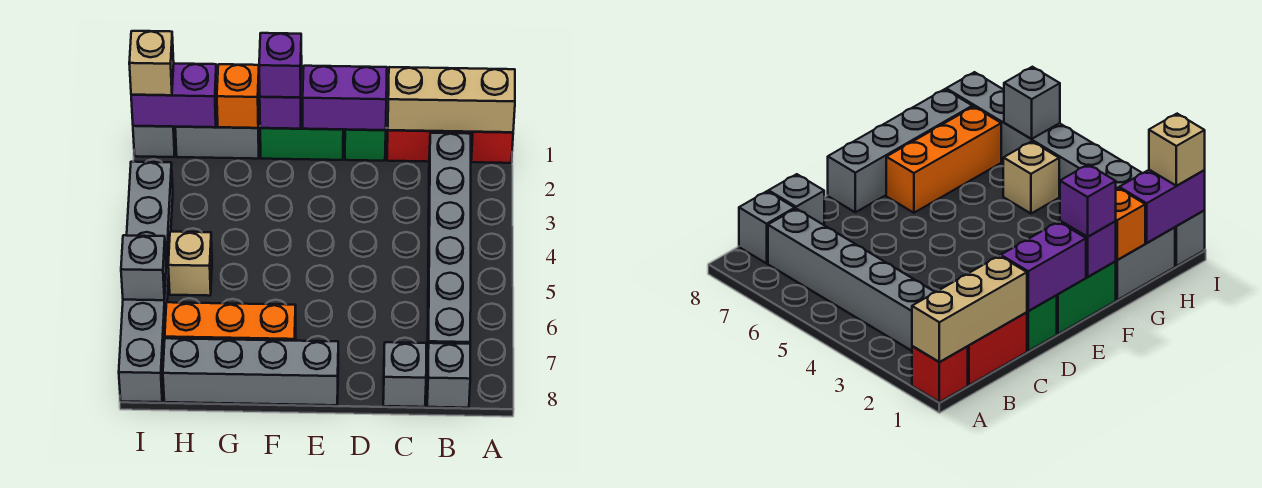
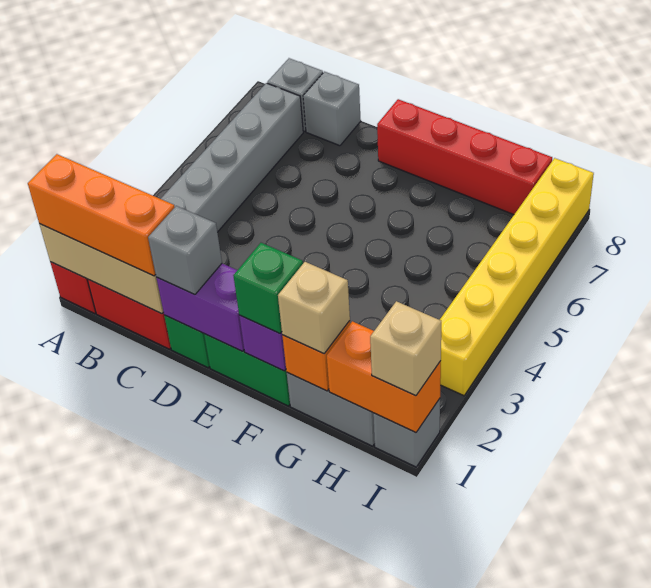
grey 1x4 brick [163,338,338,405] -> red 1x4 brick [377,99,552,215]
purple 1x1 brick [259,33,302,97] -> green 1x1 brick [233,243,303,333]
orange 1x3 brick [165,302,296,341] -> orange 1x3 brick moved to [28,154,175,276]
purple 1x2 brick [131,63,217,127] -> orange 1x2 brick [327,321,441,433]
tan 1x1 brick [168,232,212,296] -> tan 1x1 brick moved to [278,262,350,353]
grey 1x6 brick [119,162,173,402] -> yellow 1x6 brick [440,158,594,396]
grey 1x1 brick [121,235,166,300] -> grey 1x1 brick moved to [148,206,222,295]

